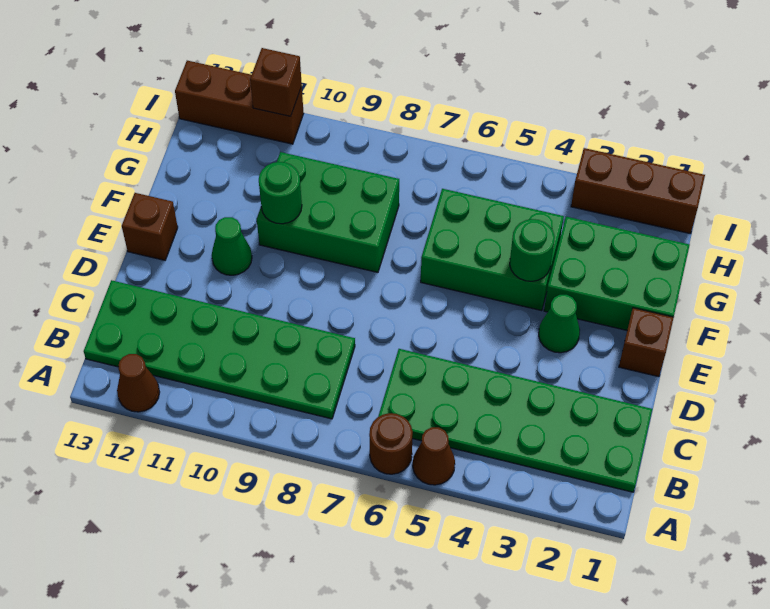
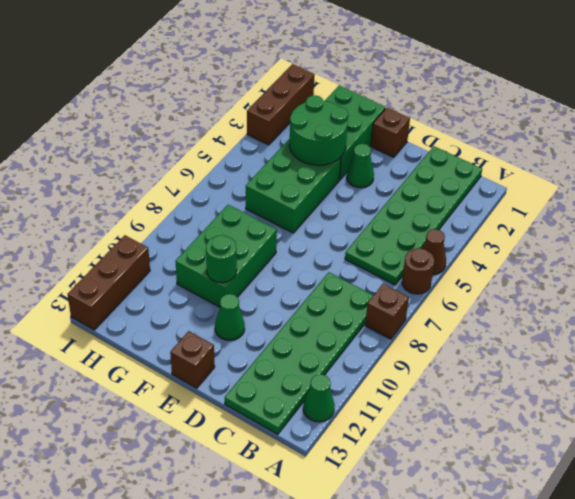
brown 1x1 cone [117,354,160,412] -> green 1x1 cone [303,374,335,422]
green 1x1 round brick [510,219,555,281] -> green 2x2 round brick [289,95,348,165]
brown 1x1 brick [250,48,302,116] -> brown 1x1 brick moved to [365,284,409,339]

